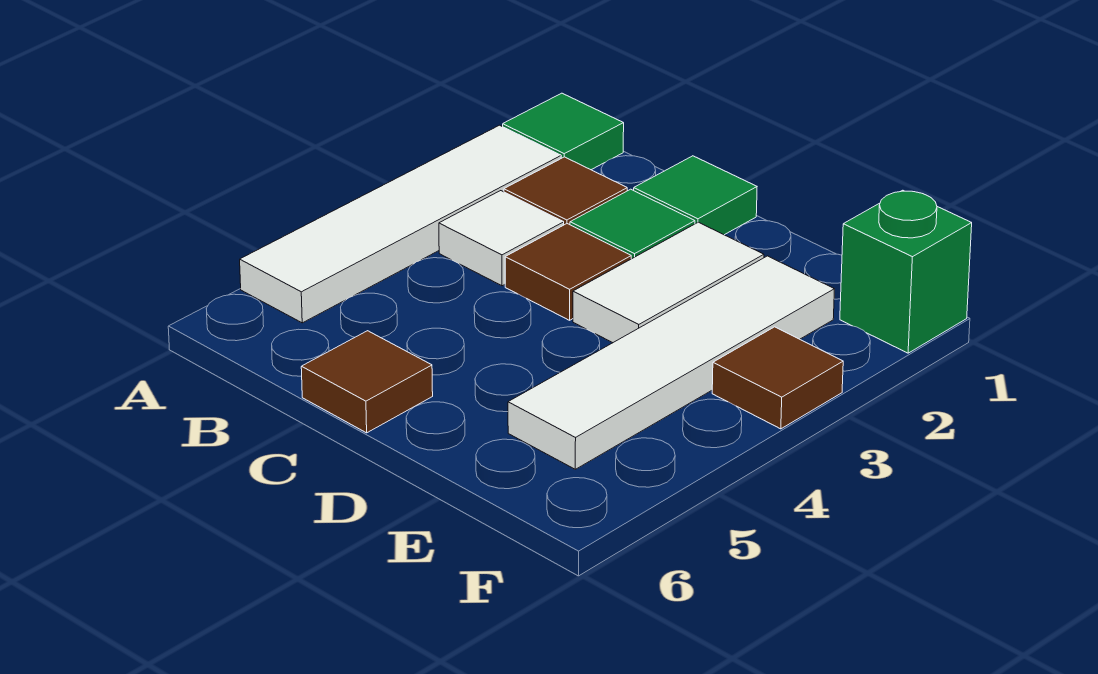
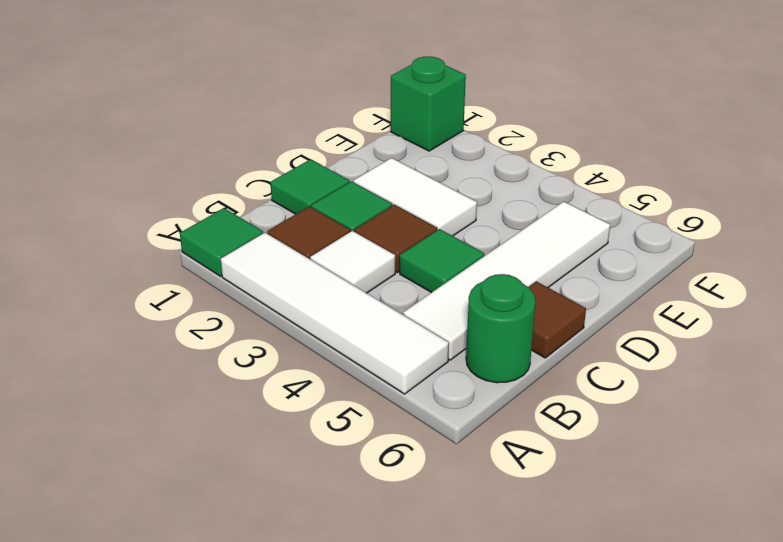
none -> green 1x1 round brick [466,274,535,383]
none -> green 1x1 tile [400,229,484,293]
white 1x4 tile [508,256,834,469] -> white 1x4 tile turned to [403,201,610,360]
brown 1x1 tile [712,327,843,429] -> none

